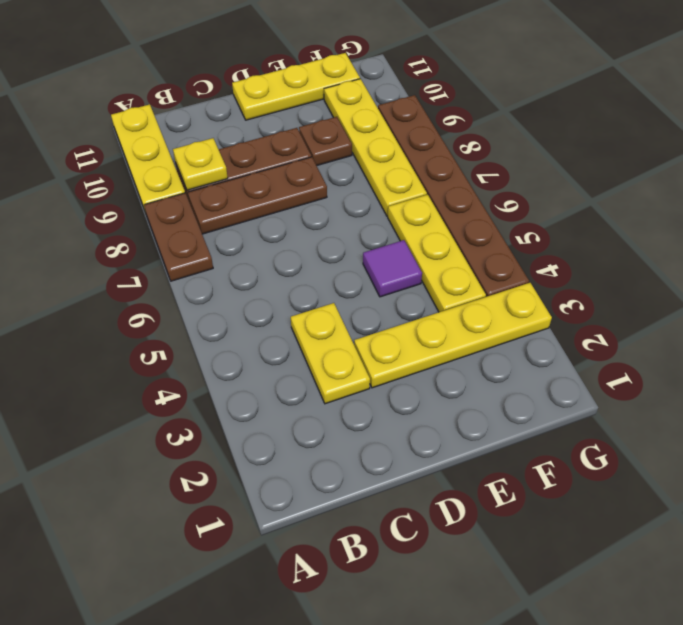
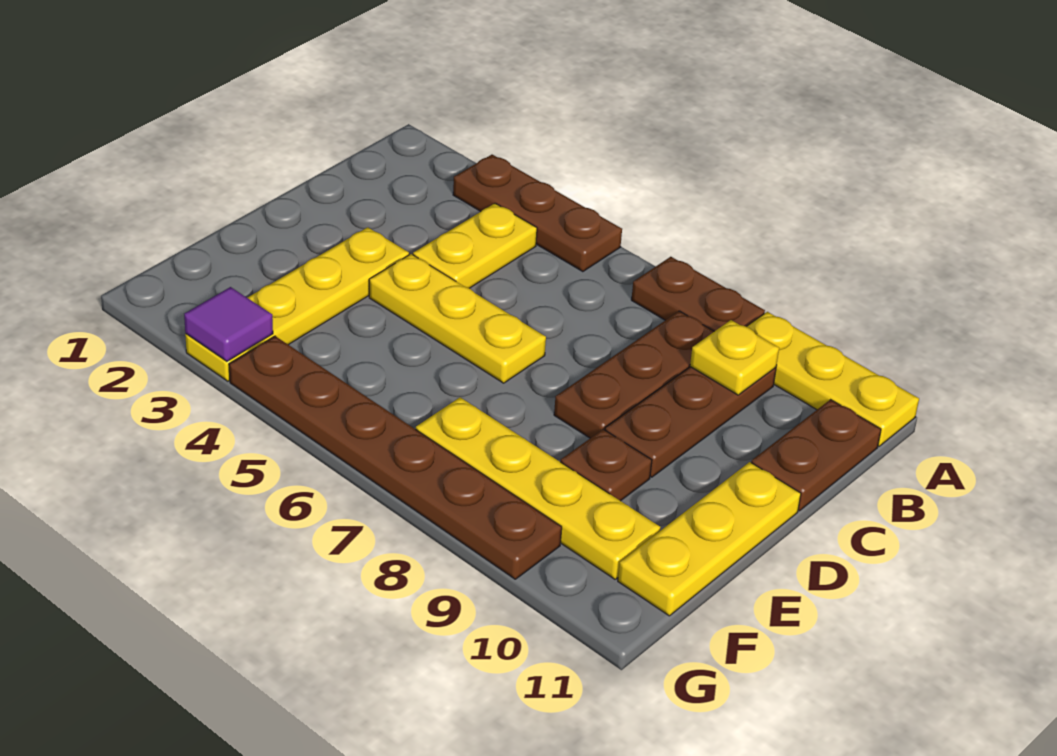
none -> brown 1x3 plate [453,155,622,272]
none -> brown 1x2 plate [751,400,881,511]
yellow 1x2 plate [291,303,370,404] -> yellow 1x2 plate turned to [413,203,537,288]
purple 1x1 tile [363,240,422,297] -> purple 1x1 tile moved to [184,287,273,361]
yellow 1x3 plate [388,195,486,312] -> yellow 1x3 plate moved to [369,254,546,383]

